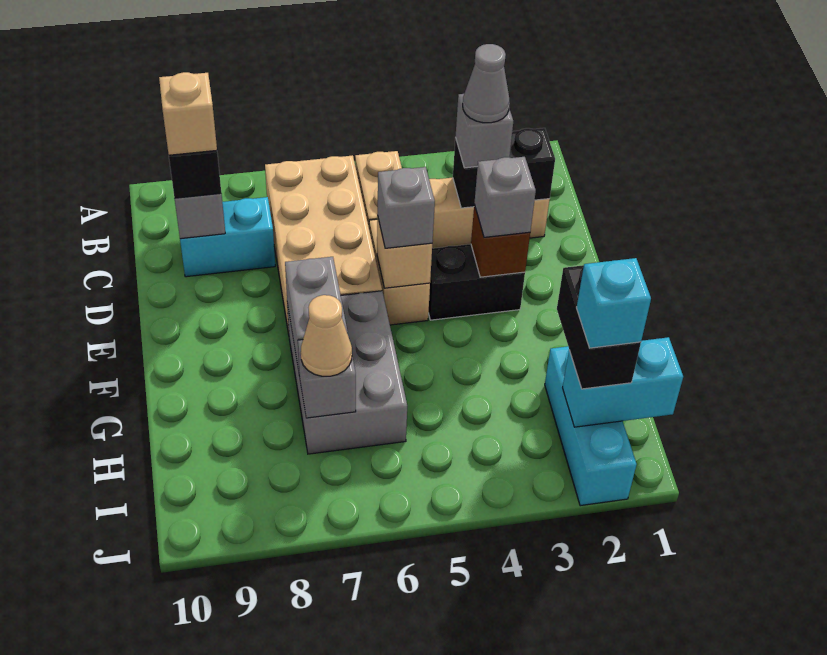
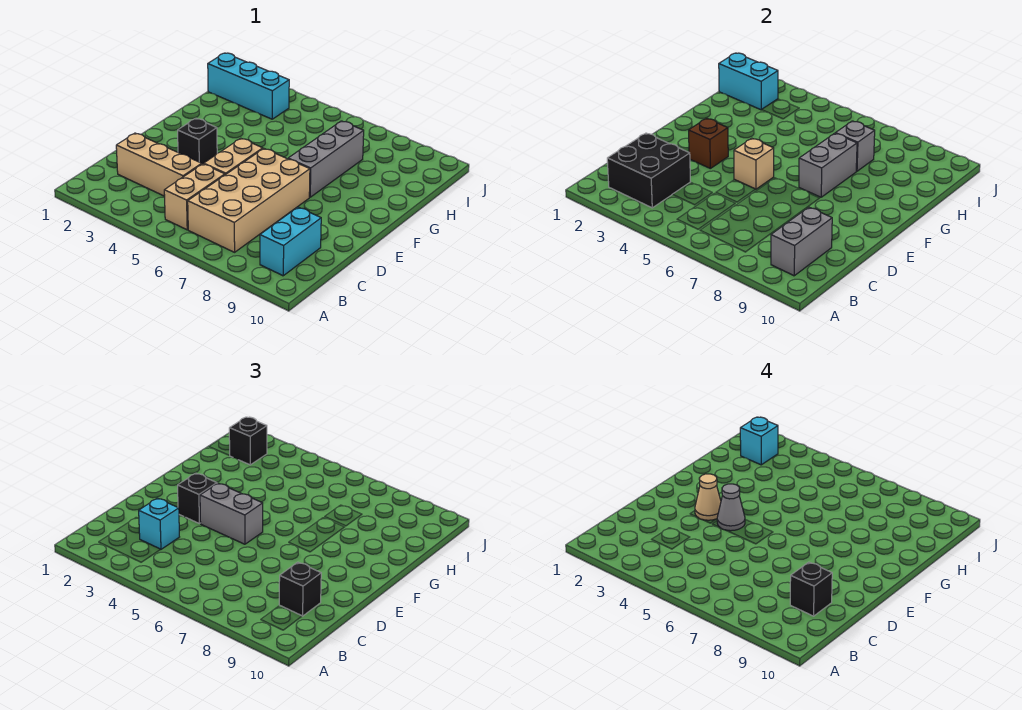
black 1x2 brick [453,128,555,208] -> black 2x2 brick [607,133,690,208]
grey 1x1 brick [455,94,513,168] -> cyan 1x1 brick [139,498,179,550]
grey 1x1 cone [463,44,510,123] -> grey 1x1 cone moved to [717,484,745,531]
cyan 1x2 brick [180,197,275,277] -> cyan 1x2 brick turned to [260,207,321,276]
tan 1x1 brick [159,72,217,155] -> black 1x1 brick [790,562,832,616]
black 1x2 brick [429,244,525,320] -> black 1x1 brick [178,118,217,164]
grey 1x1 brick [474,157,536,237] -> black 1x1 brick [178,473,217,523]
grey 1x1 brick [378,167,435,248] -> grey 1x2 brick [200,483,263,544]
grey 2x3 brick [287,291,407,454] -> grey 1x3 brick [288,121,364,197]
cyan 1x3 brick [545,346,637,506] -> cyan 1x3 brick turned to [208,53,289,119]
black 1x2 brick [557,265,641,389] -> black 1x1 brick [229,417,267,465]
tan 1x1 cone [301,295,352,376] -> tan 1x1 cone moved to [695,474,721,520]

